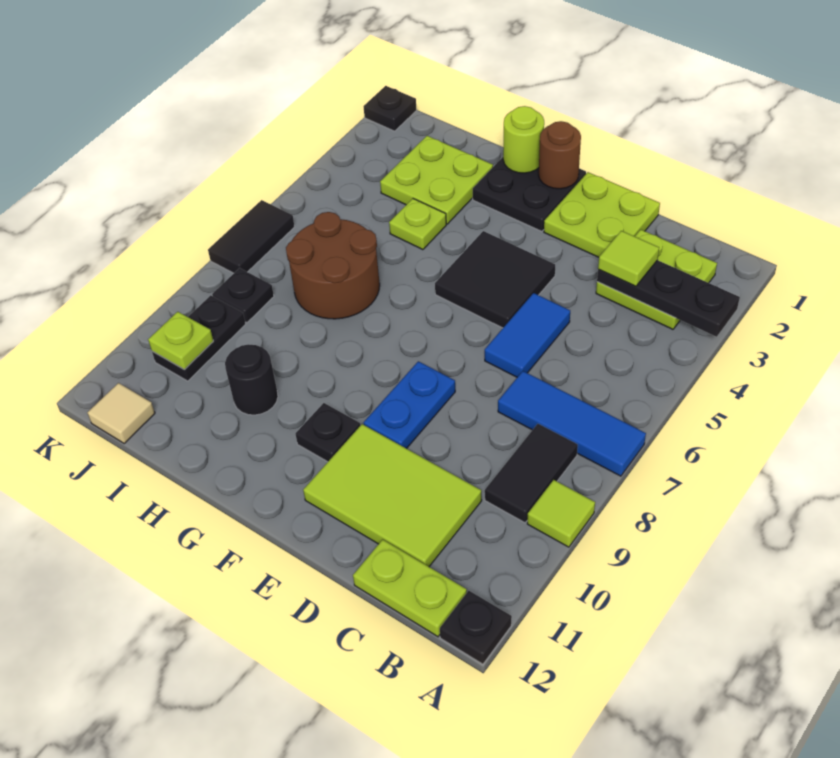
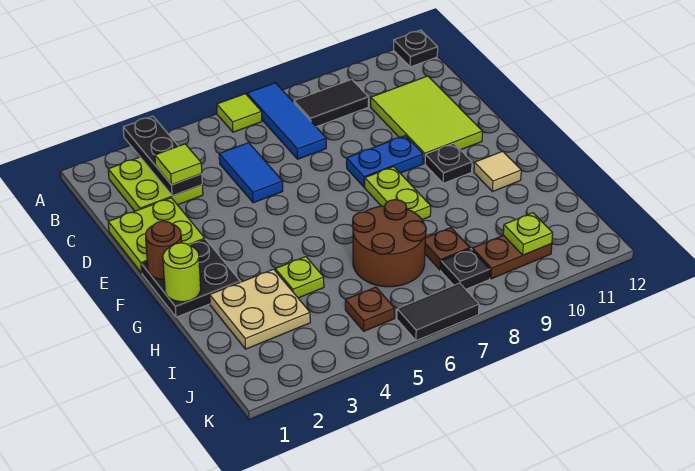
lime 1x1 tile [527,480,595,547] -> lime 1x1 tile moved to [217,94,262,132]
lime 1x2 plate [353,540,467,637] -> lime 1x2 plate moved to [365,167,431,219]
blue 1x2 tile [485,293,570,377] -> blue 1x2 tile turned to [219,143,283,203]
black 2x2 tile [435,231,555,328] -> none
lime 2x2 plate [380,136,493,224] -> tan 2x2 plate [210,269,310,349]
black 1x1 round brick [225,344,278,415] -> none
none -> brown 1x1 plate [425,228,470,270]
none -> brown 1x1 plate [345,287,395,331]
black 1x2 plate [152,295,246,381] -> brown 1x2 plate [472,235,552,279]
tan 1x1 tile [87,383,155,444] -> tan 1x1 tile moved to [474,151,521,192]
black 1x1 plate [363,86,417,131] -> none

